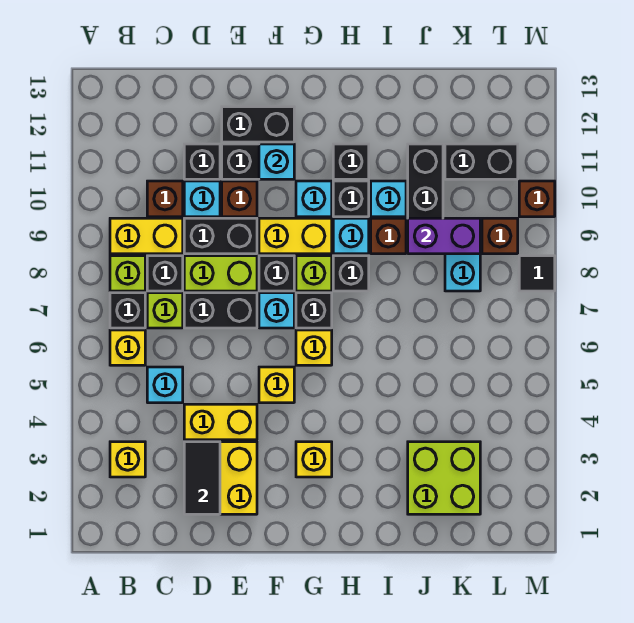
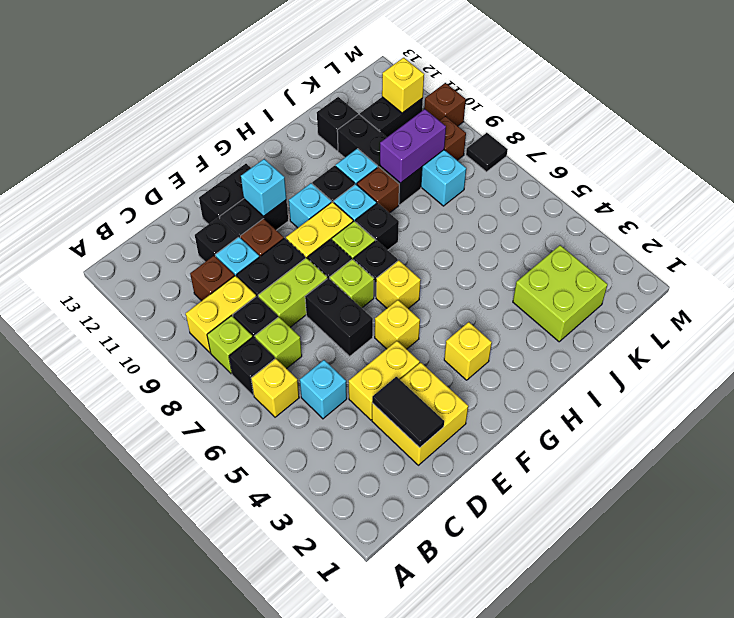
yellow 1x1 brick [110,442,145,477] -> yellow 1x1 brick moved to [382,58,424,113]
black 1x2 brick [184,293,257,328] -> black 1x2 brick turned to [305,278,373,356]
cyan 1x1 brick [259,293,294,328] -> lime 1x1 brick [330,259,374,308]
black 1x1 brick [333,144,369,179] -> black 1x1 brick moved to [317,97,358,151]

